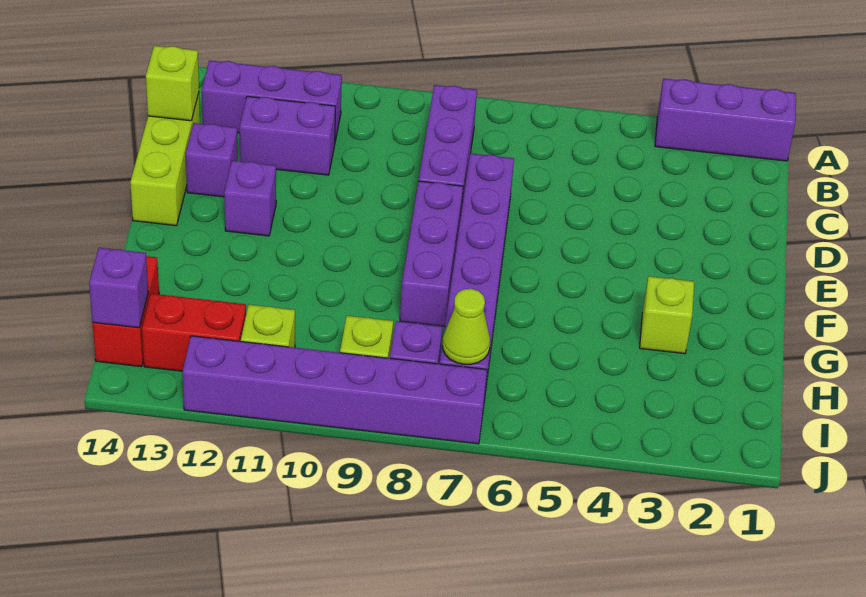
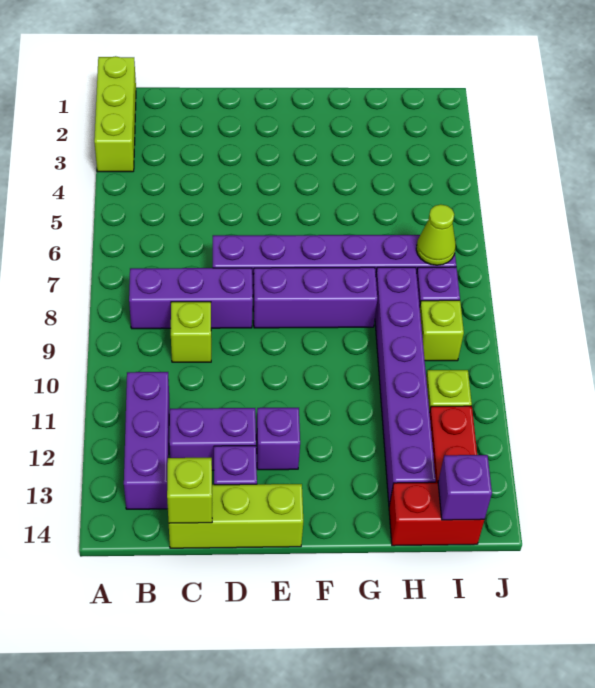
purple 1x3 brick [655,79,796,161] -> lime 1x3 brick [94,56,136,172]
purple 1x2 brick [240,96,336,175] -> purple 1x2 brick turned to [169,408,256,470]
lime 1x1 brick [640,276,694,354] -> lime 1x1 brick moved to [171,302,211,362]
purple 1x6 brick [182,336,487,444] -> purple 1x6 brick moved to [375,267,436,505]

